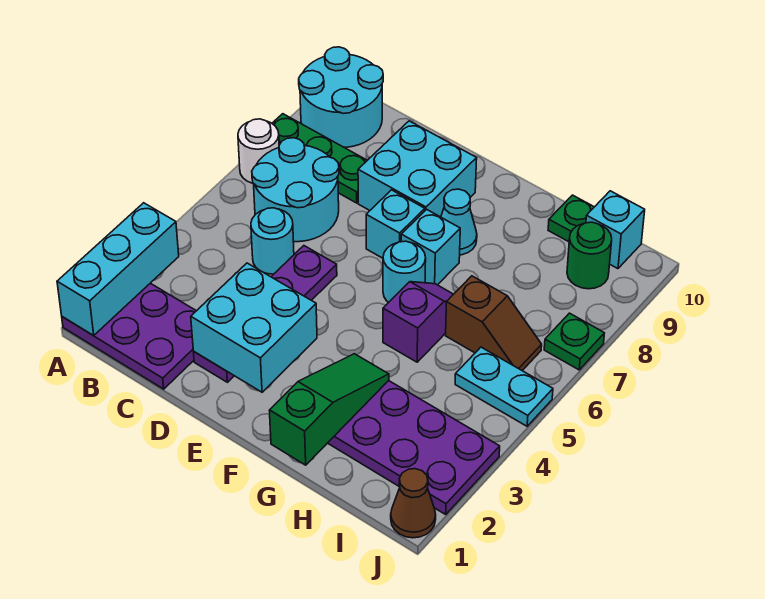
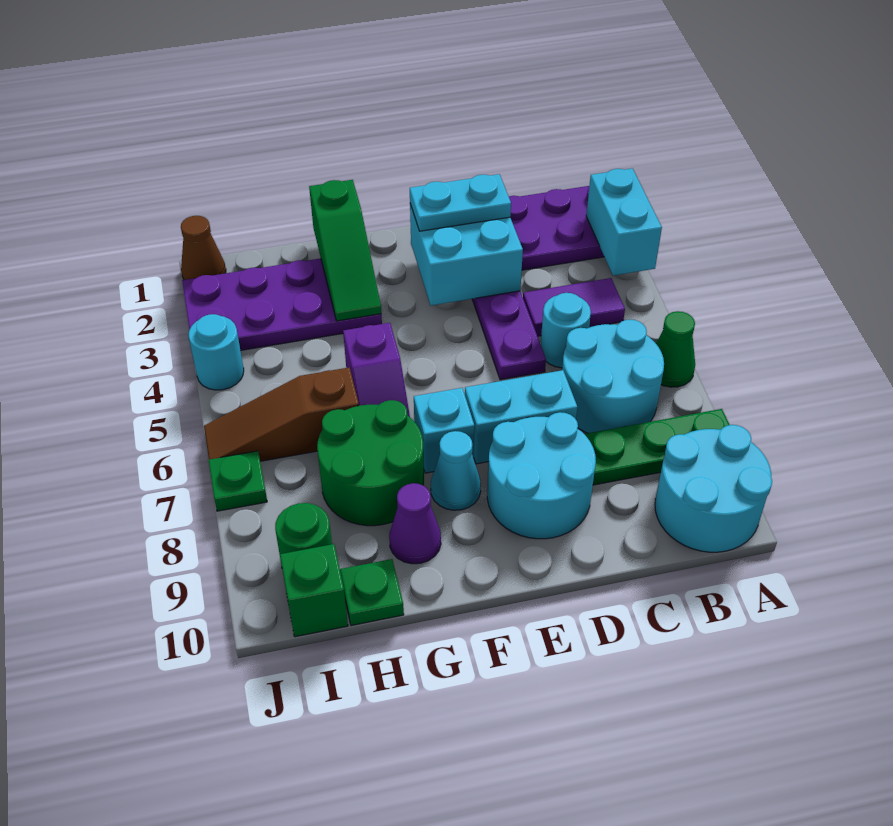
cyan 1x3 brick [57,203,179,336] -> cyan 1x2 brick [586,168,662,276]
none -> green 1x1 cone [656,311,695,387]
white 1x1 round brick [238,119,279,184] -> none
none -> purple 1x2 tile [523,278,625,336]
cyan 2x2 brick [358,121,477,217] -> cyan 2x2 round brick [487,412,596,539]
cyan 1x1 brick [366,190,425,258] -> cyan 1x2 brick [465,370,577,464]
cyan 1x1 round brick [383,241,426,303] -> cyan 1x1 round brick moved to [189,314,244,390]
none -> green 2x2 round brick [317,400,424,526]
none -> purple 1x1 cone [389,483,441,564]
brown 1x2 slope [446,276,542,370] -> brown 1x3 slope [204,367,359,461]
cyan 1x2 plate [455,347,553,426] -> cyan 1x2 plate moved to [410,174,511,231]
cyan 1x1 brick [586,191,645,269] -> green 1x1 brick [280,544,348,637]

